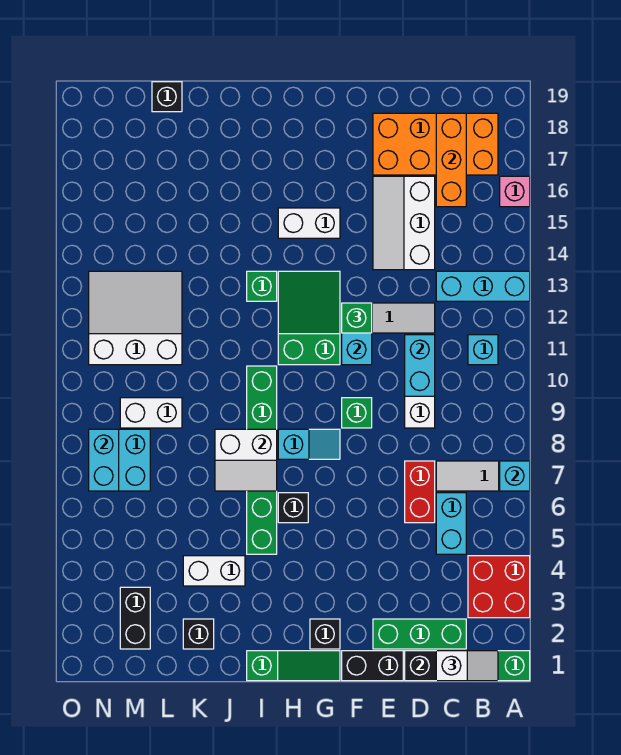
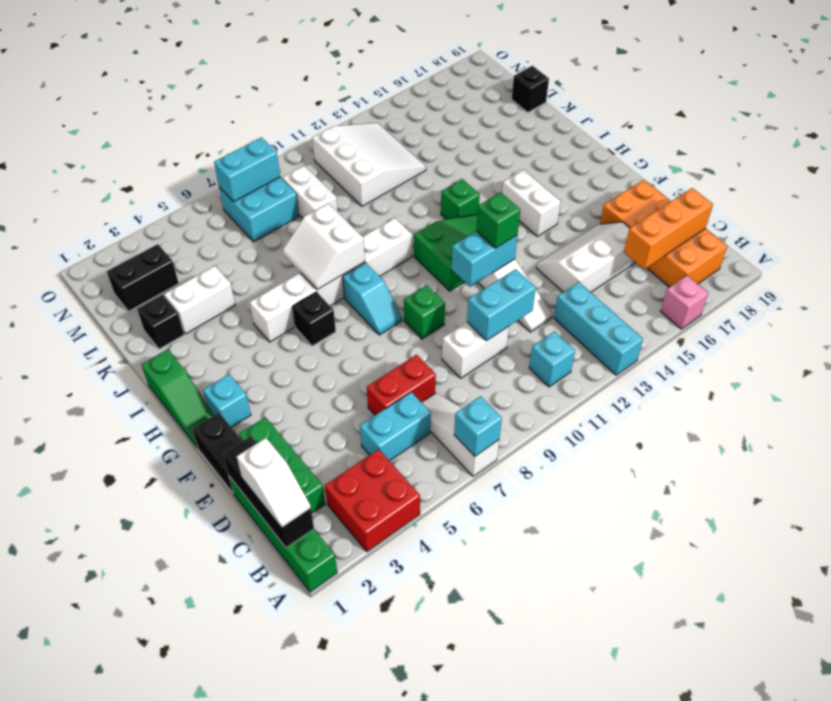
black 1x1 brick [310,619,340,649] -> cyan 1x1 brick [203,374,251,427]
green 1x6 brick [247,366,277,554] -> white 1x6 brick [250,218,412,342]
white 1x2 brick [183,556,245,586] -> white 1x2 brick turned to [164,266,235,334]

